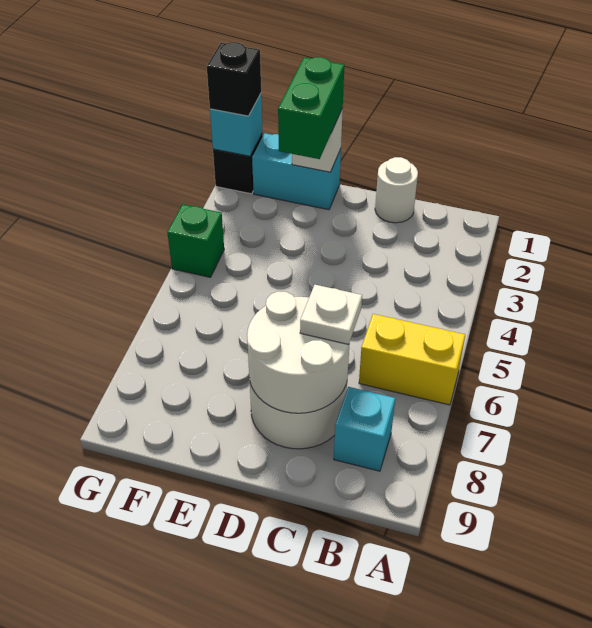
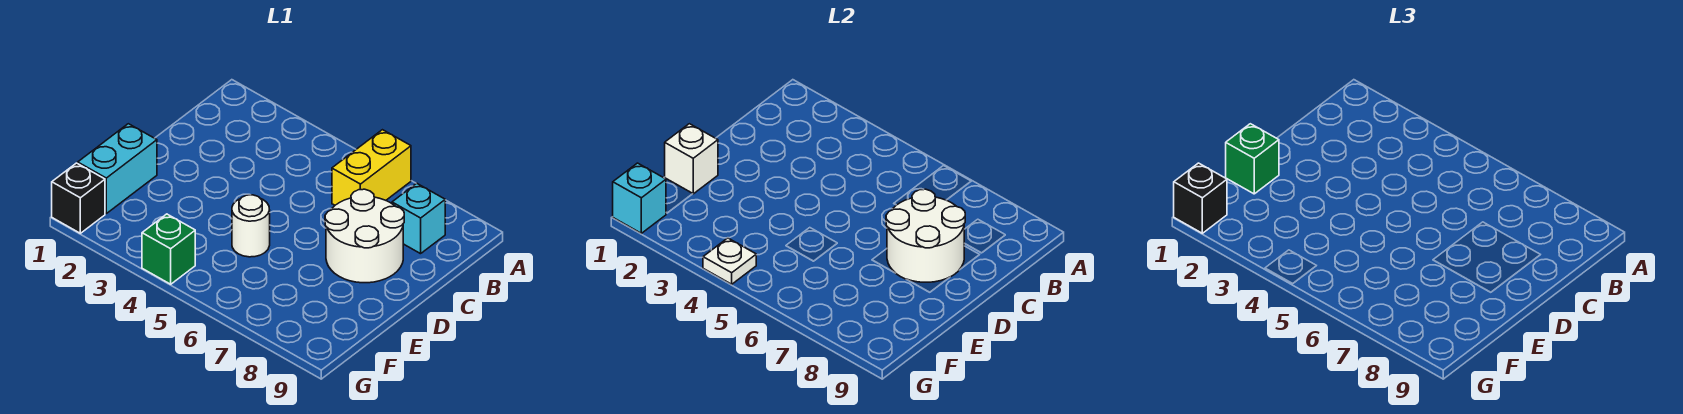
white 1x1 round brick [375,157,418,223] -> white 1x1 round brick moved to [232,195,270,257]
white 1x1 plate [300,285,362,345] -> white 1x1 plate moved to [703,238,756,284]
green 1x2 brick [278,57,344,159] -> green 1x1 brick [1226,124,1279,194]

